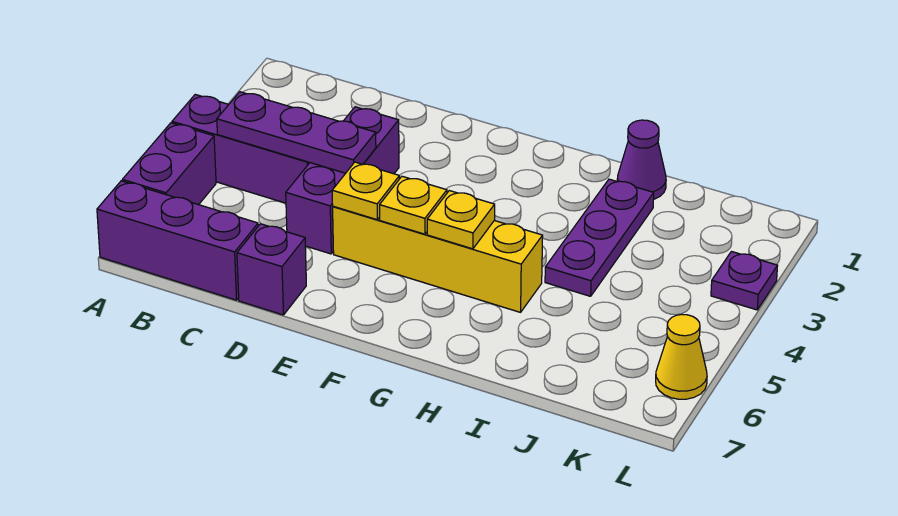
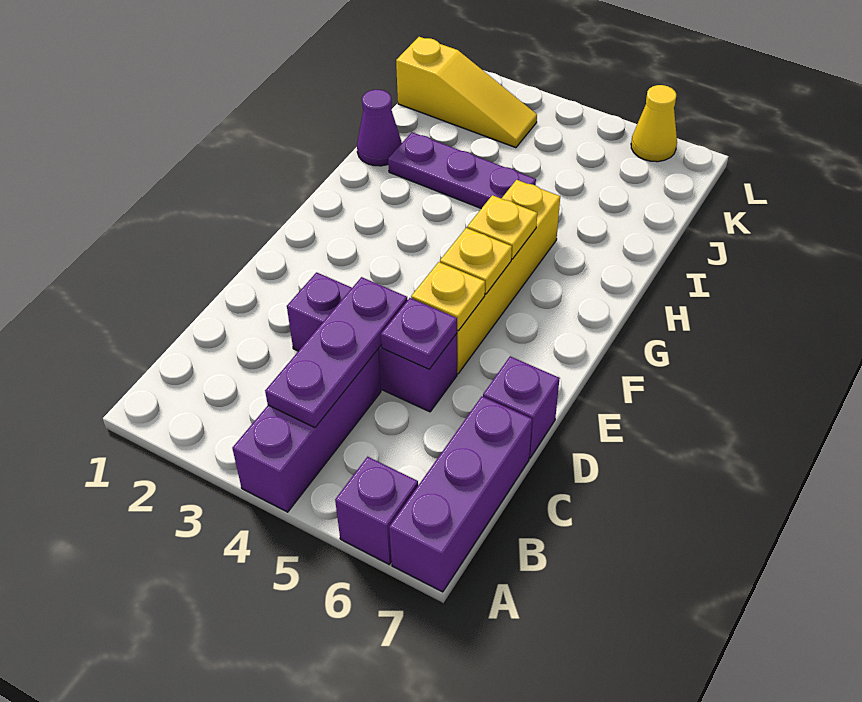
purple 1x2 brick [122,123,216,205] -> purple 1x1 brick [335,457,418,564]
none -> yellow 1x3 slope [396,37,537,148]
purple 1x1 plate [711,252,778,310] -> purple 1x1 plate moved to [381,298,457,369]

